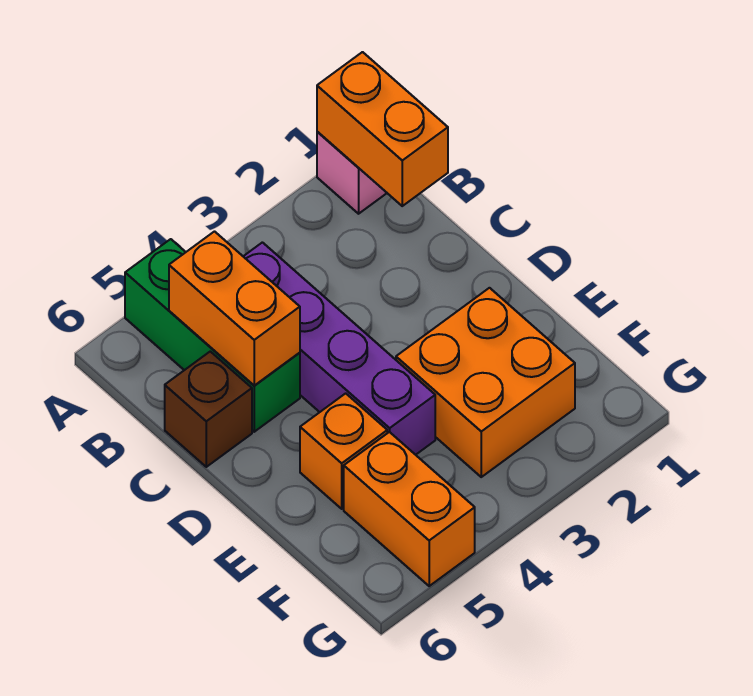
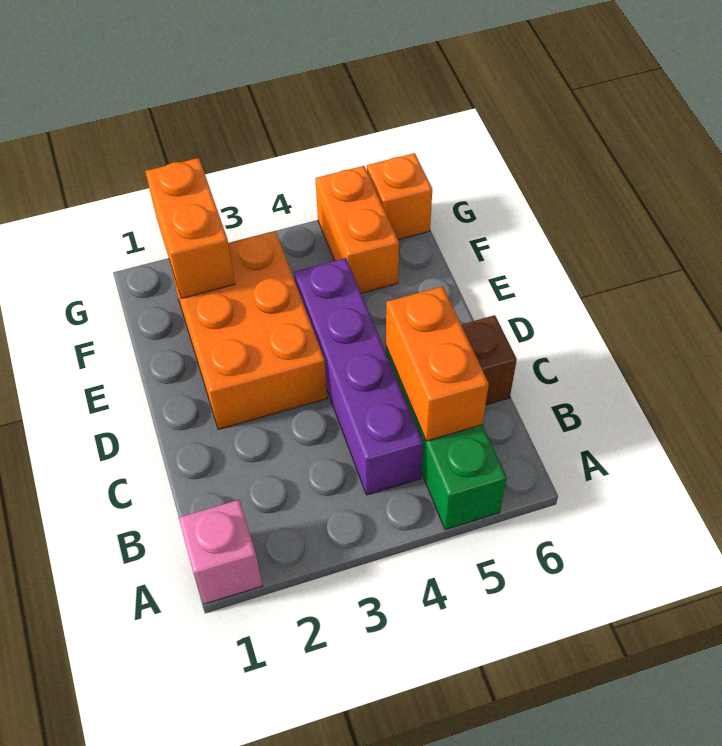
orange 1x2 brick [317,52,448,206] -> orange 1x2 brick moved to [145,158,235,298]
orange 2x2 brick [396,288,575,477] -> orange 2x3 brick [170,231,327,429]
orange 1x1 brick [300,393,387,509] -> orange 1x1 brick moved to [367,153,432,240]

